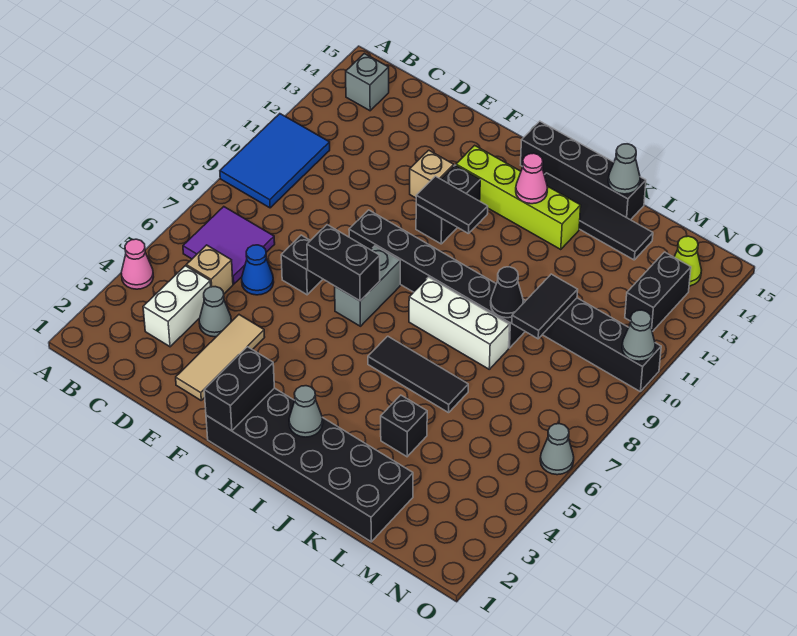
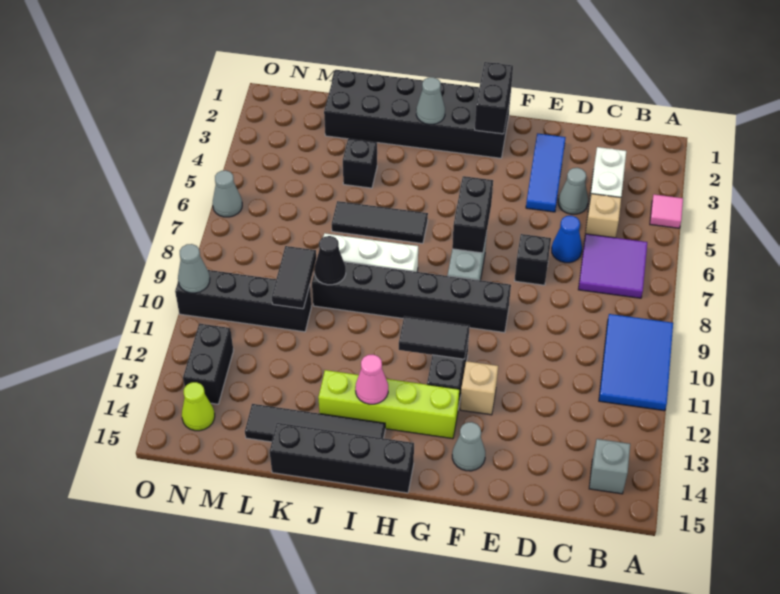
pink 1x1 cone [121,239,153,289] -> pink 1x1 tile [650,194,683,228]
tan 1x3 tile [176,315,265,400] -> blue 1x3 tile [526,133,566,212]
black 1x2 brick [307,225,380,301] -> black 1x2 brick turned to [452,176,493,253]
grey 1x1 cone [608,144,640,194] -> grey 1x1 cone moved to [452,422,485,471]

